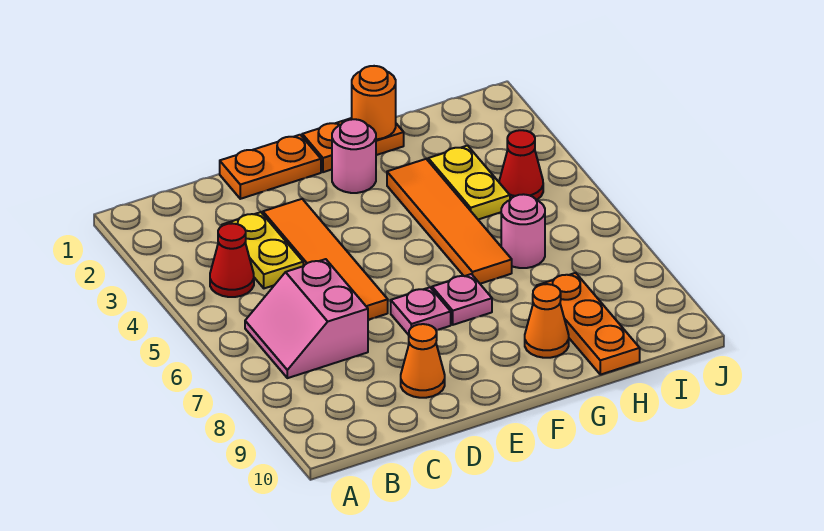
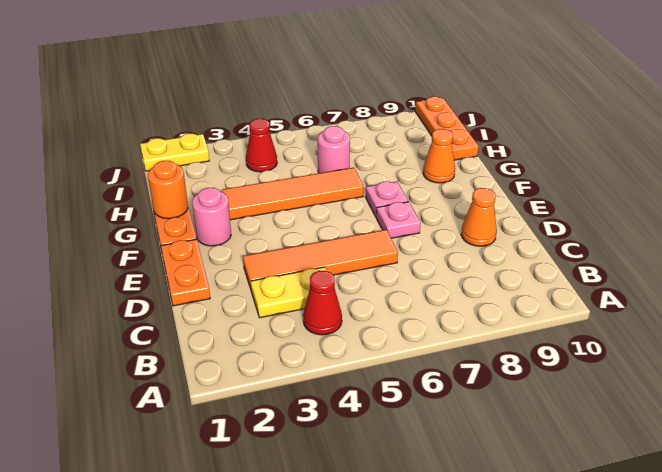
pink 2x2 slope [245,259,368,378] -> none
yellow 1x2 plate [428,146,510,220] -> yellow 1x2 plate moved to [140,134,209,171]
orange 1x3 plate [536,273,640,375] -> orange 1x3 plate turned to [415,97,479,160]

